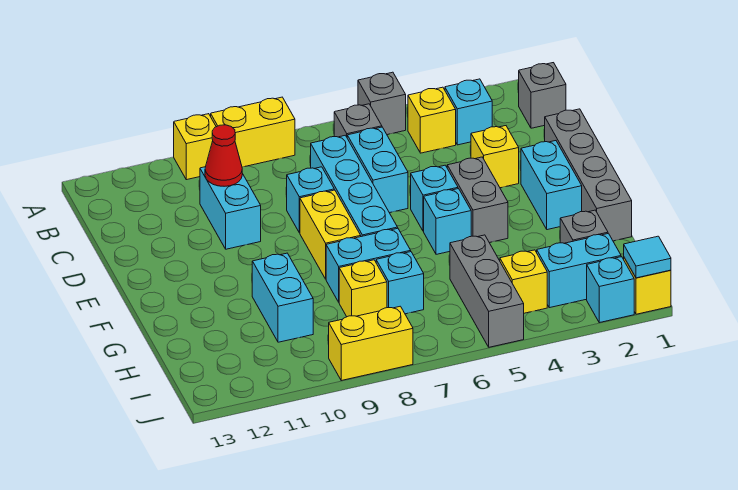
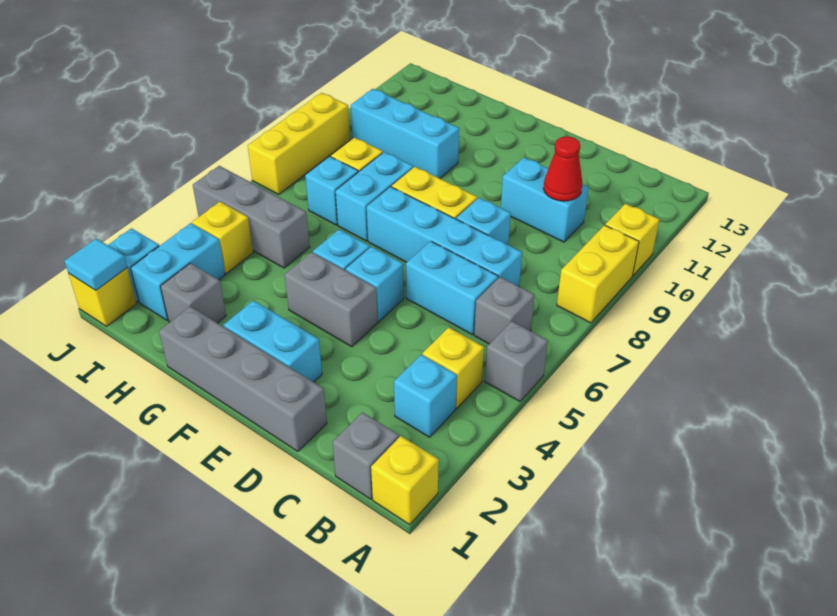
yellow 1x1 brick [471,126,519,188] -> yellow 1x1 brick moved to [371,436,439,525]
cyan 1x2 brick [252,253,313,342] -> cyan 1x3 brick [351,89,459,178]
yellow 1x2 brick [329,306,413,381] -> yellow 1x3 brick [248,93,350,194]

